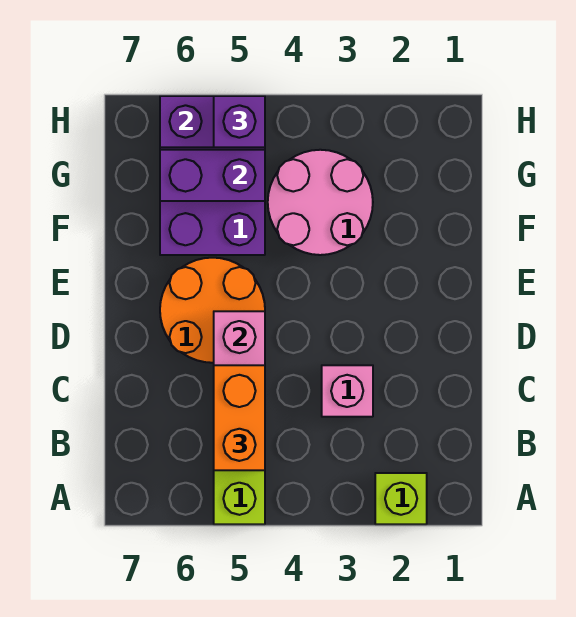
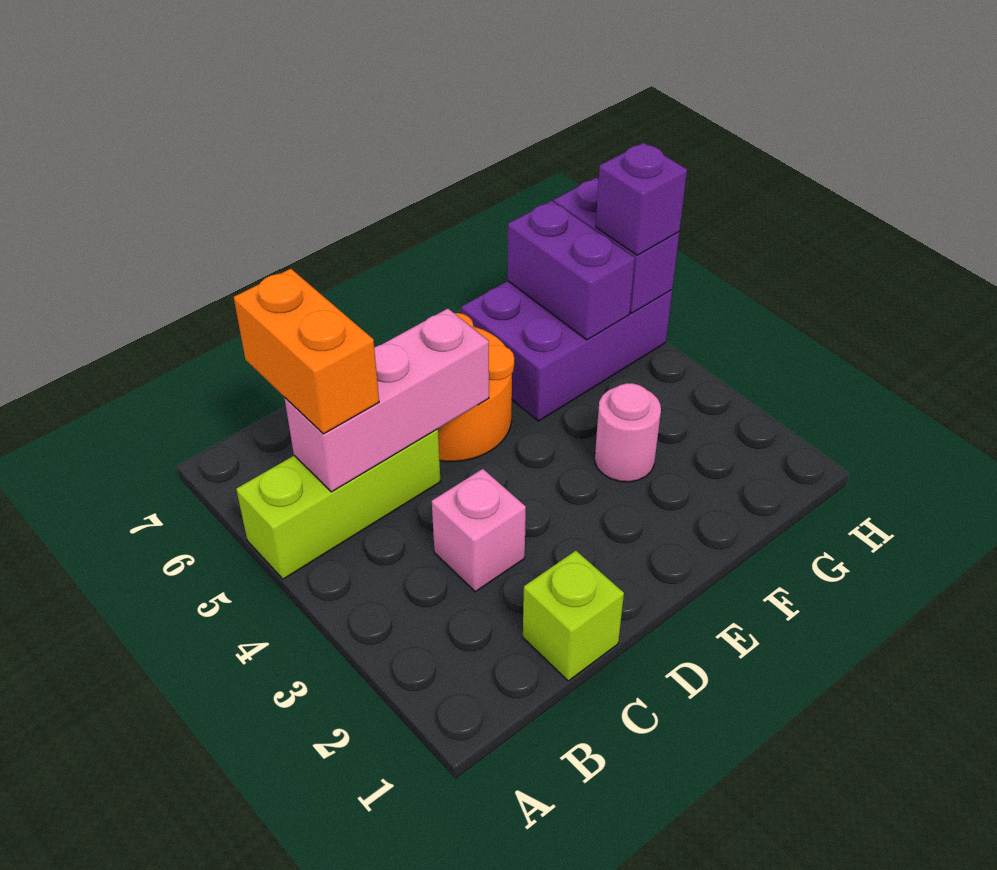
lime 1x1 brick [375,473,427,524] -> lime 1x1 brick moved to [523,551,624,681]
orange 1x2 brick [214,365,265,470] -> orange 1x2 brick turned to [234,269,379,434]
pink 2x2 round brick [268,150,373,255] -> pink 1x1 round brick [595,383,661,482]

